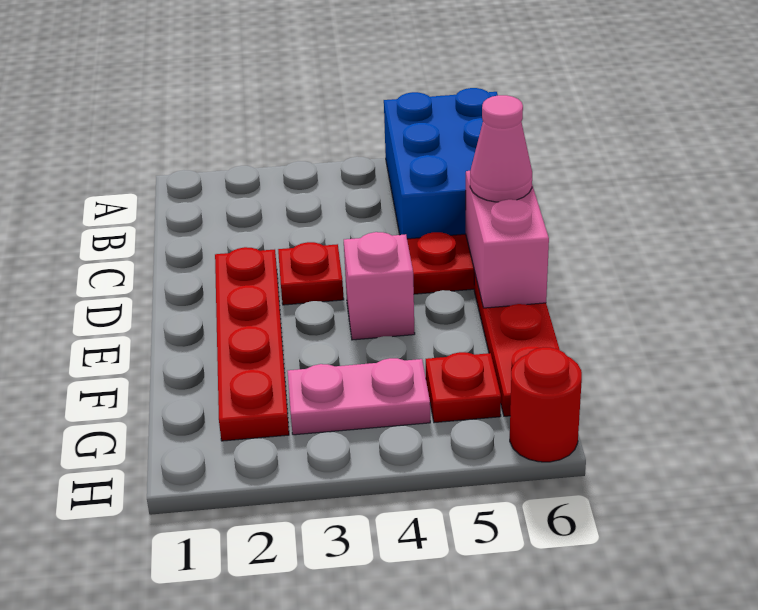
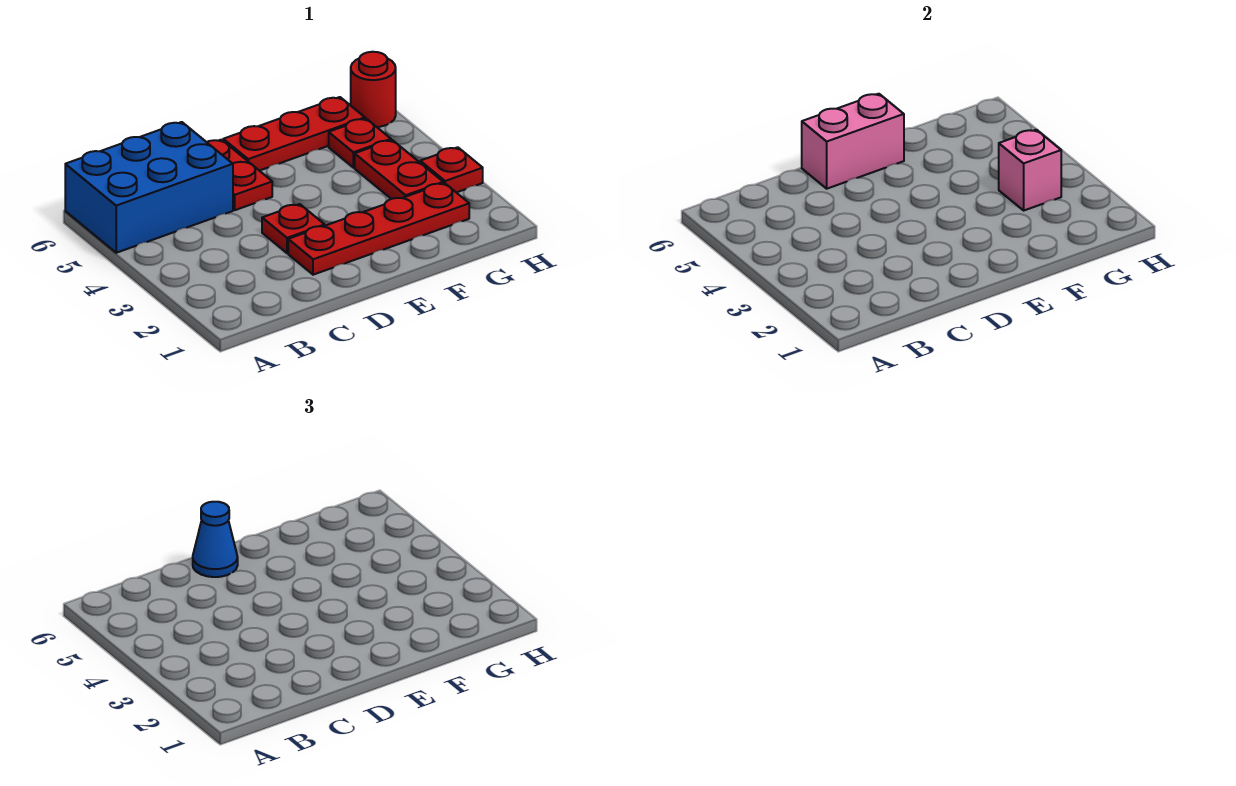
pink 1x1 cone [470,95,532,202] -> blue 1x1 cone [193,502,238,577]
pink 1x1 brick [344,232,415,340] -> pink 1x1 brick moved to [999,130,1061,210]
pink 1x2 plate [287,358,430,435] -> red 1x2 plate [355,140,443,199]
none -> red 1x1 plate [420,147,483,193]

